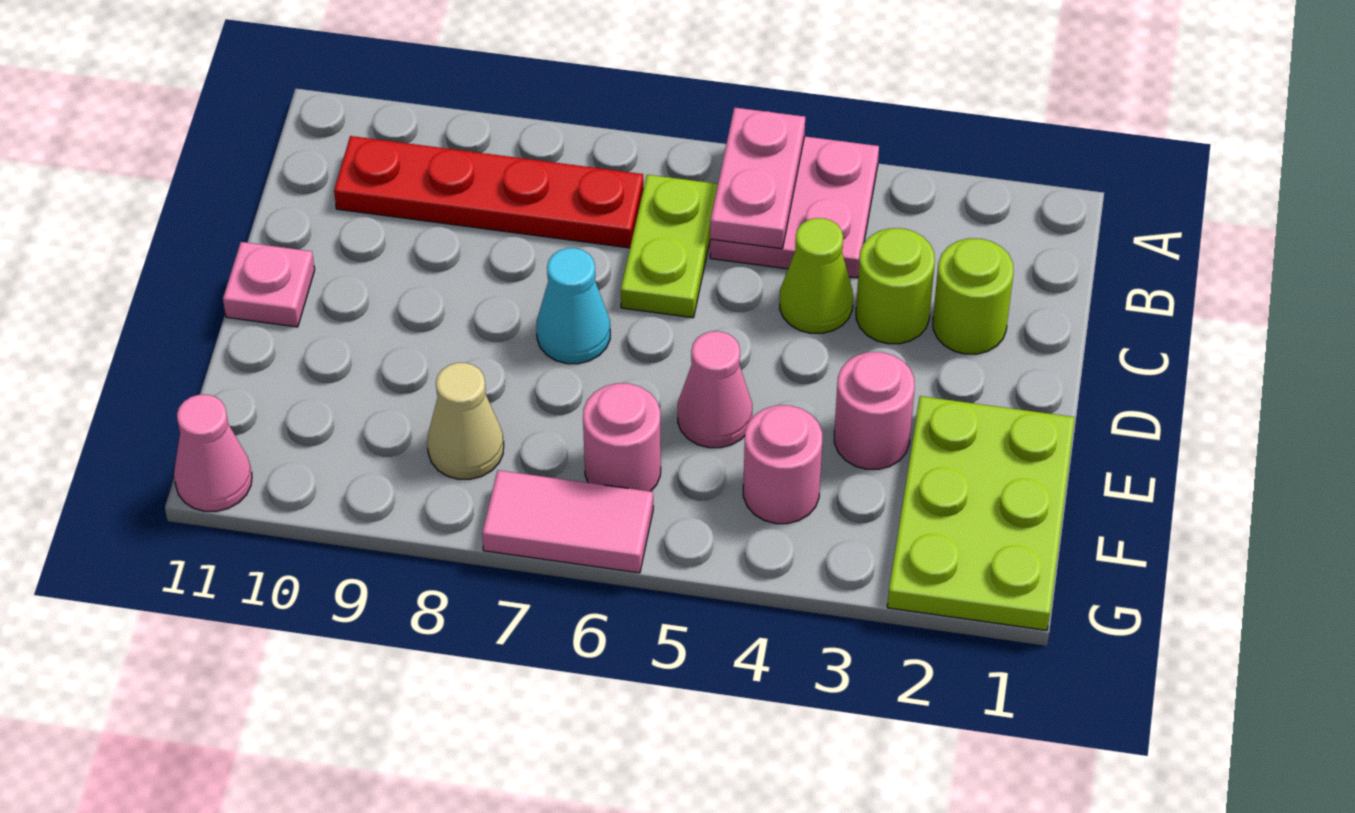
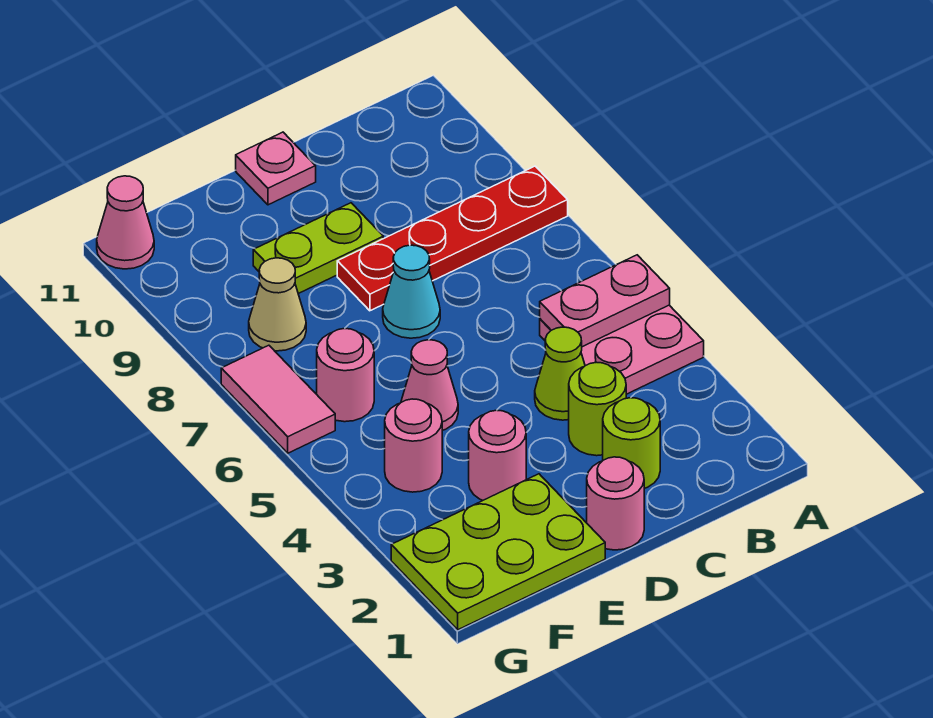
lime 1x2 plate [621,175,718,318] -> lime 1x2 plate moved to [253,203,383,294]
red 1x4 plate [334,136,643,248] -> red 1x4 plate turned to [337,166,568,311]
none -> pink 1x1 round brick [587,457,644,550]

